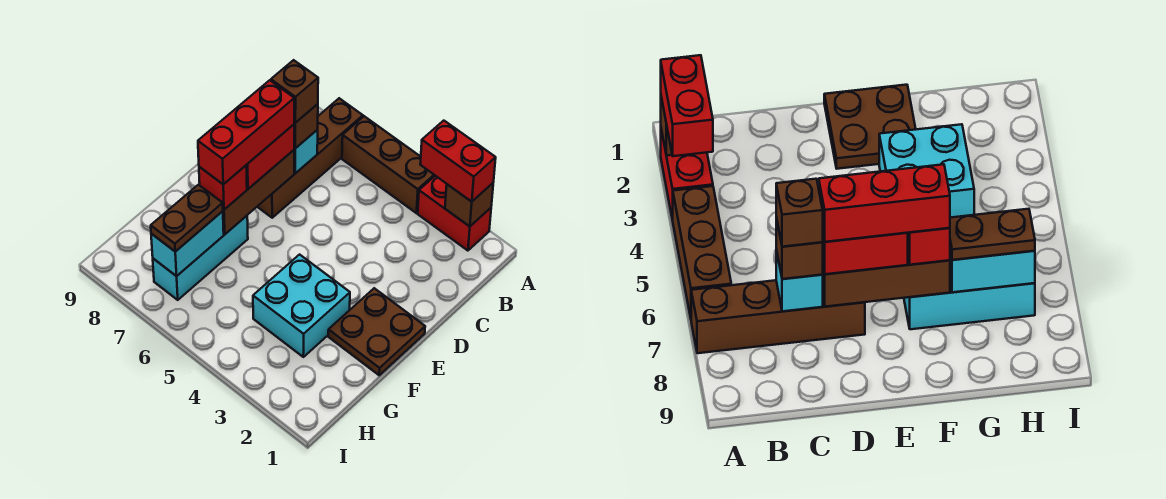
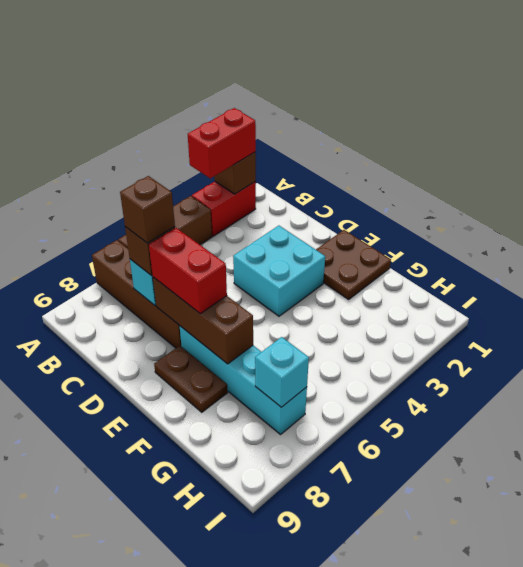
red 1x3 brick [198,80,294,184] -> none
cyan 2x2 brick [253,255,350,357] -> cyan 2x2 brick moved to [233,226,325,316]
cyan 1x3 brick [153,216,248,300] -> cyan 1x4 brick [180,326,307,434]
red 1x1 brick [199,166,247,209] -> none
cyan 1x2 brick [151,211,224,276] -> cyan 1x1 brick [255,337,309,407]
brown 1x2 plate [151,185,223,252] -> brown 1x2 plate moved to [154,346,227,412]

